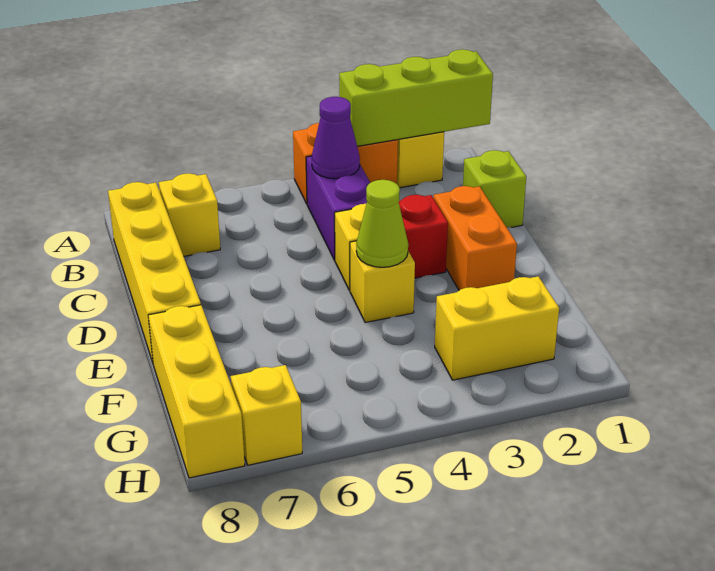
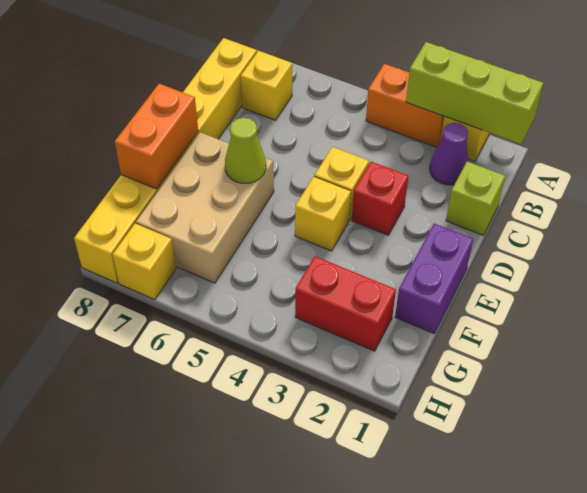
purple 1x2 brick [306,156,370,260] -> purple 1x2 brick moved to [395,224,473,333]
purple 1x1 cone [312,97,360,179] -> purple 1x1 cone moved to [430,123,469,185]
orange 1x2 brick [433,186,517,290] -> orange 1x2 brick moved to [115,84,198,189]
lime 1x1 cone [356,180,408,267] -> lime 1x1 cone moved to [225,118,266,183]
none -> tan 2x3 brick [136,132,274,283]
yellow 1x2 brick [435,276,559,380] -> red 1x2 brick [295,256,396,351]

